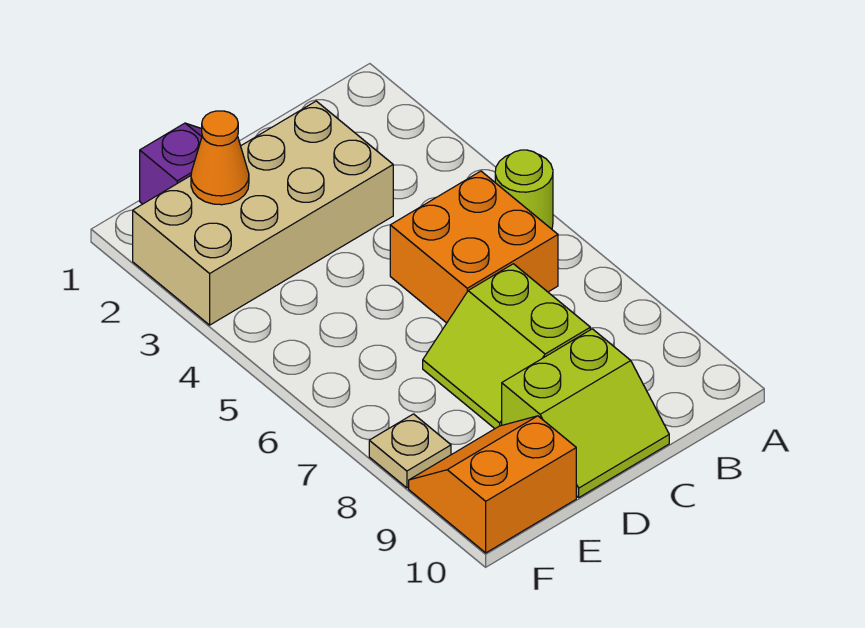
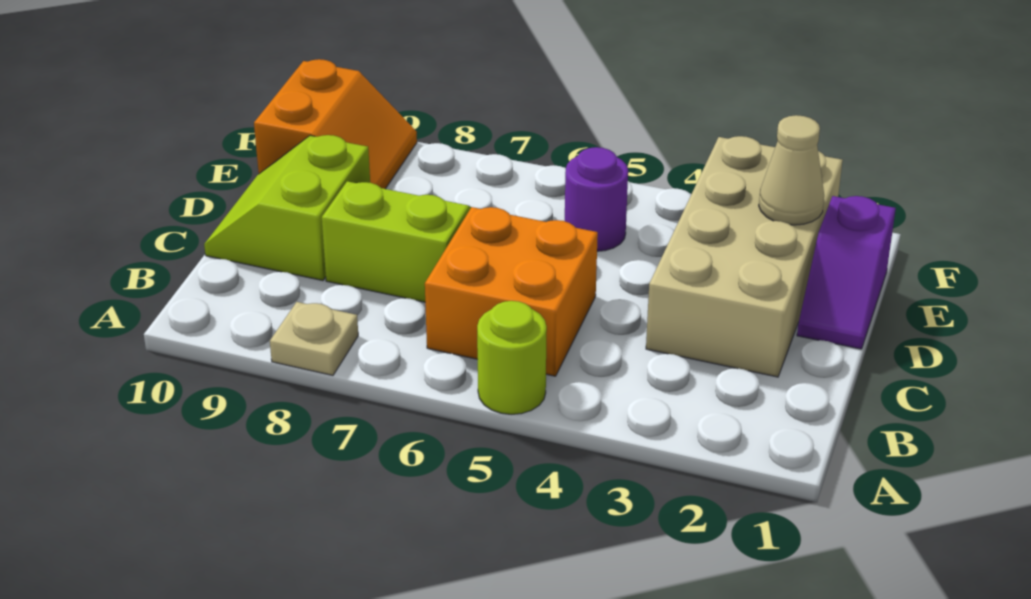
orange 1x1 cone [191,111,249,205] -> tan 1x1 cone [759,115,824,225]
none -> purple 1x1 round brick [565,147,628,251]
tan 1x1 plate [369,414,451,488] -> tan 1x1 plate moved to [270,302,358,375]

